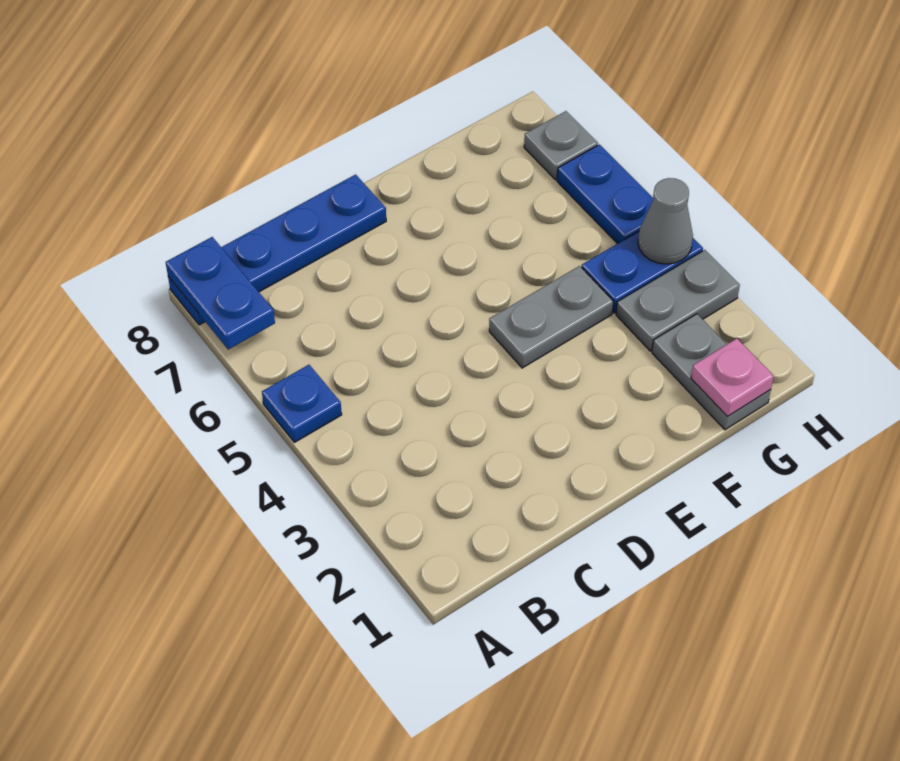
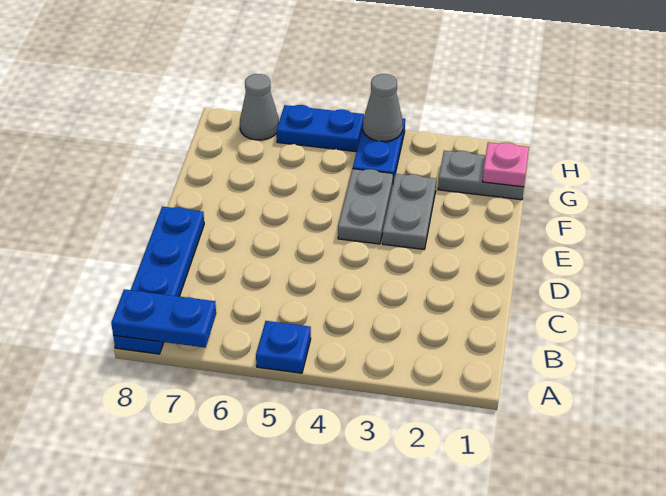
grey 1x2 plate [616,250,740,351] -> grey 1x2 plate moved to [382,174,436,249]
grey 1x1 plate [524,111,598,180] -> grey 1x1 cone [240,74,279,140]

